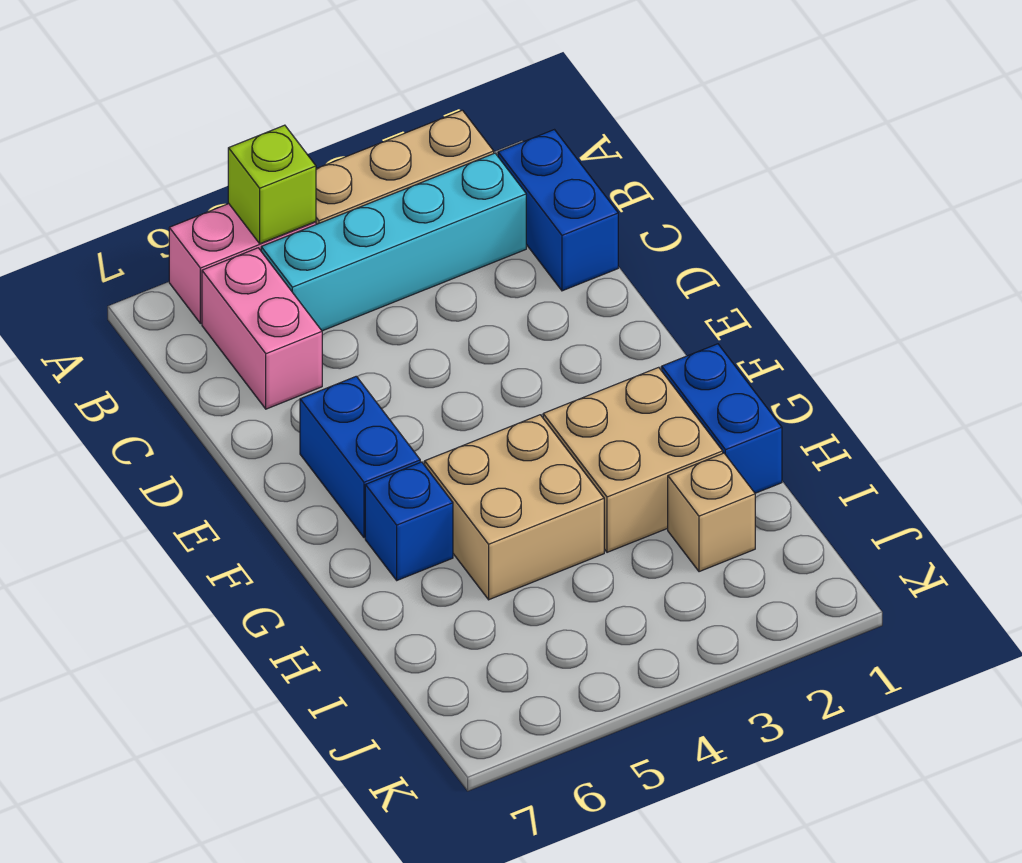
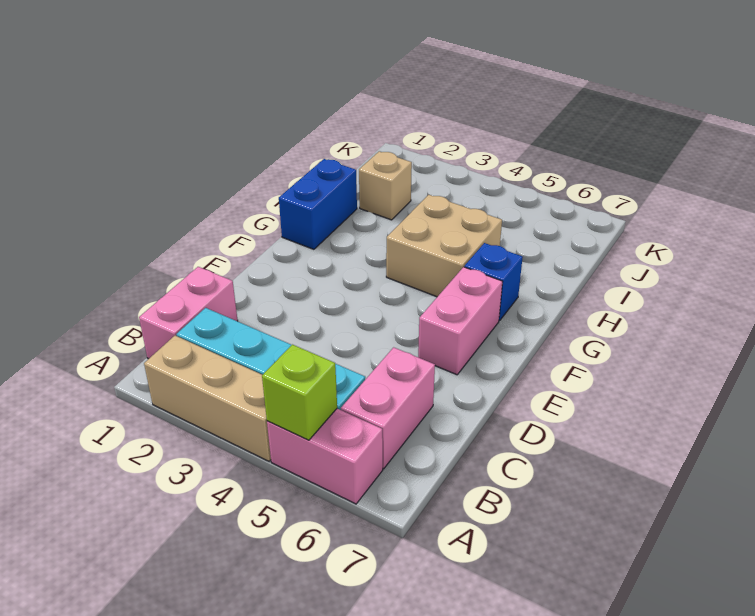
blue 1x2 brick [498,130,618,291] -> pink 1x2 brick [139,267,238,359]
blue 1x2 brick [300,376,420,538] -> pink 1x2 brick [418,267,503,375]
tan 2x2 brick [543,367,723,552] -> none

